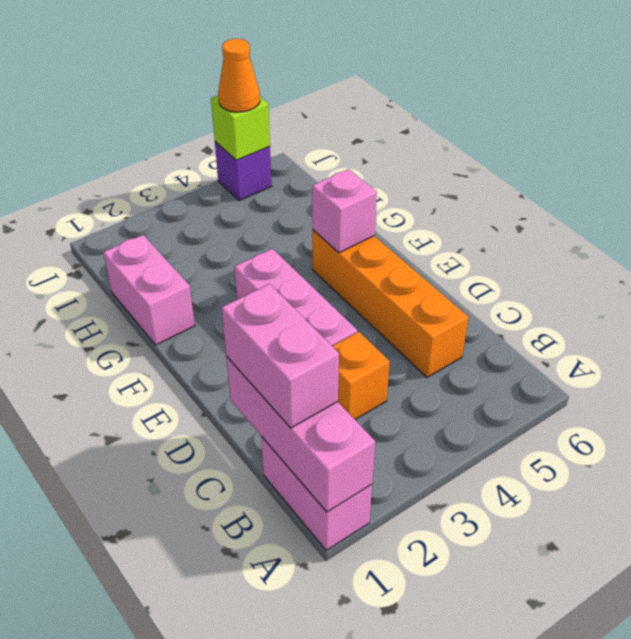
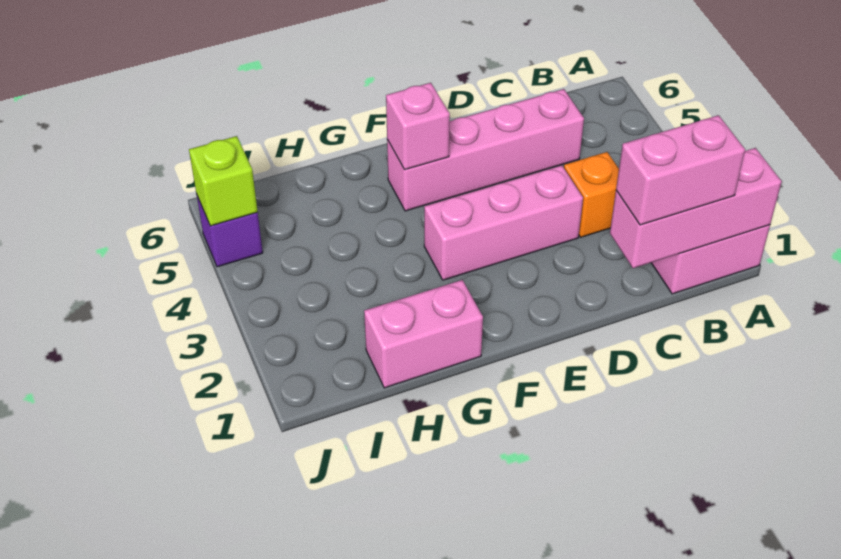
orange 1x4 brick [312,230,469,377] -> pink 1x4 brick [387,89,584,211]
orange 1x1 cone [218,39,260,112] -> none

